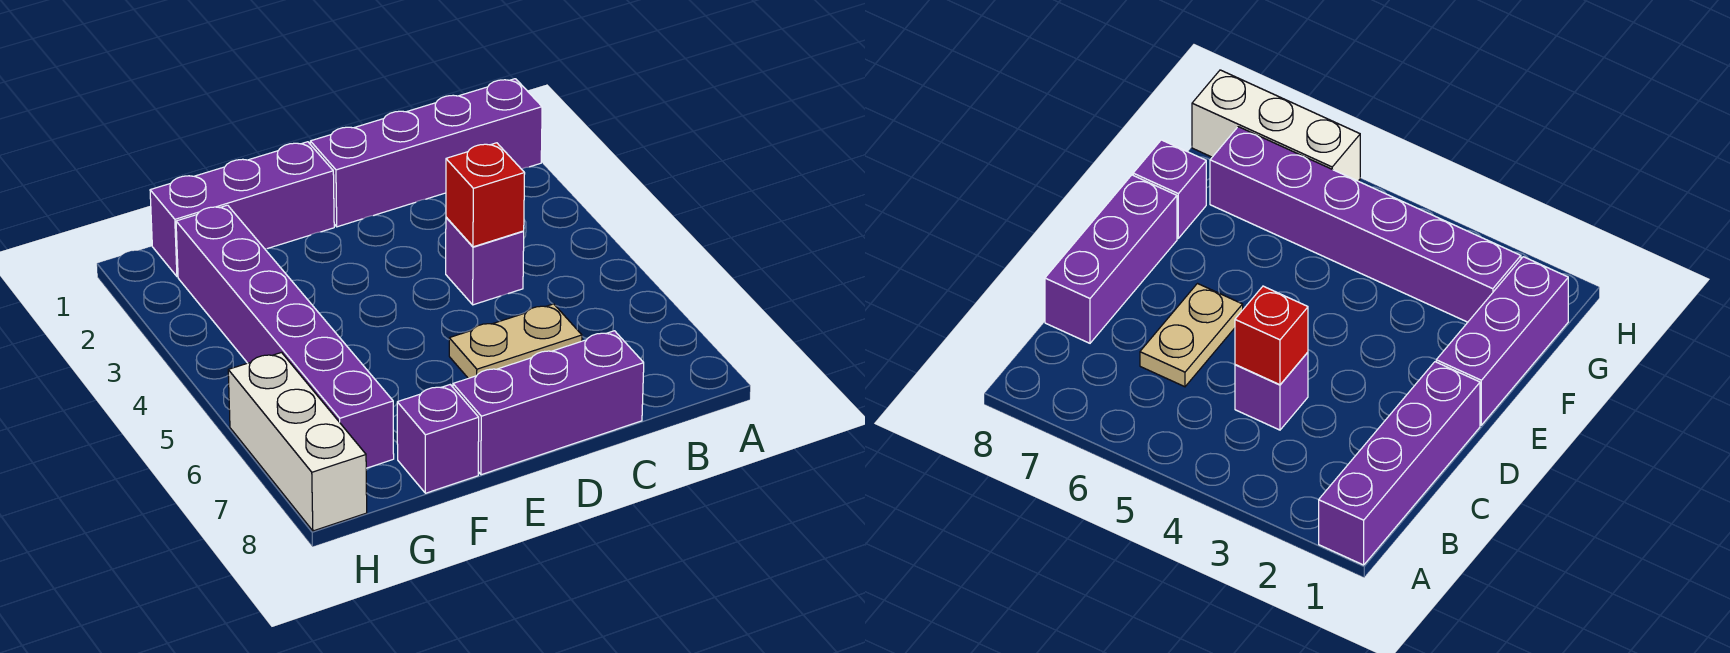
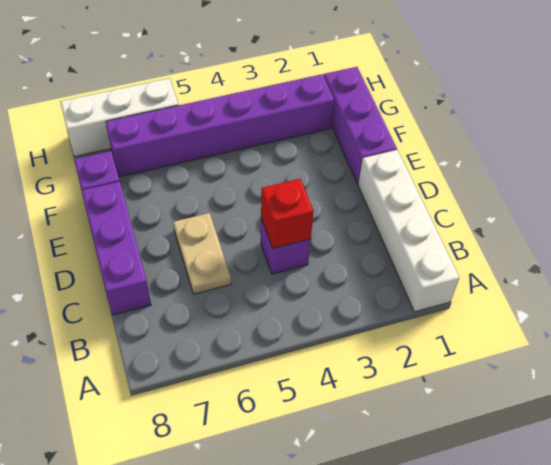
purple 1x4 brick [310,79,542,227] -> white 1x4 brick [358,150,459,312]

